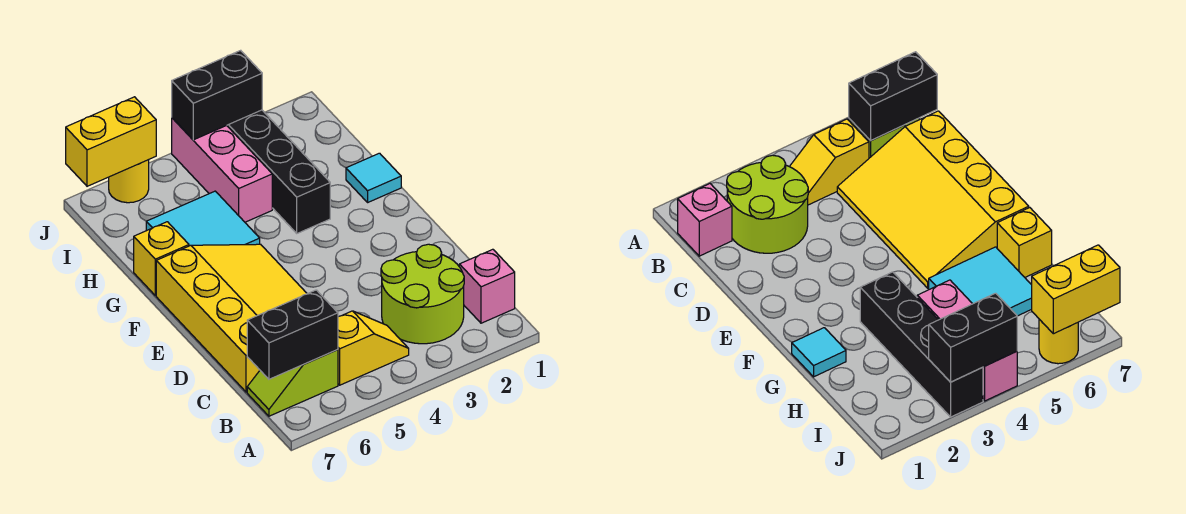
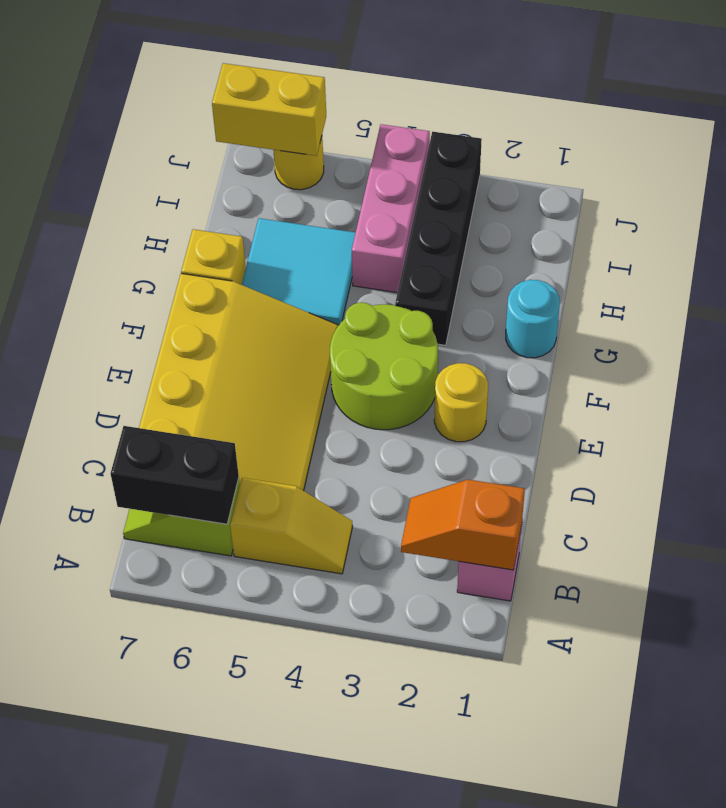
none -> orange 1x2 slope [401,480,525,570]
lime 2x2 round brick [381,244,464,344] -> lime 2x2 round brick moved to [330,303,438,430]
none -> yellow 1x1 round brick [434,363,488,442]
cyan 1x1 tile [346,153,401,202] -> cyan 1x1 round brick [506,280,560,358]
black 1x2 brick [172,50,262,140] -> none

